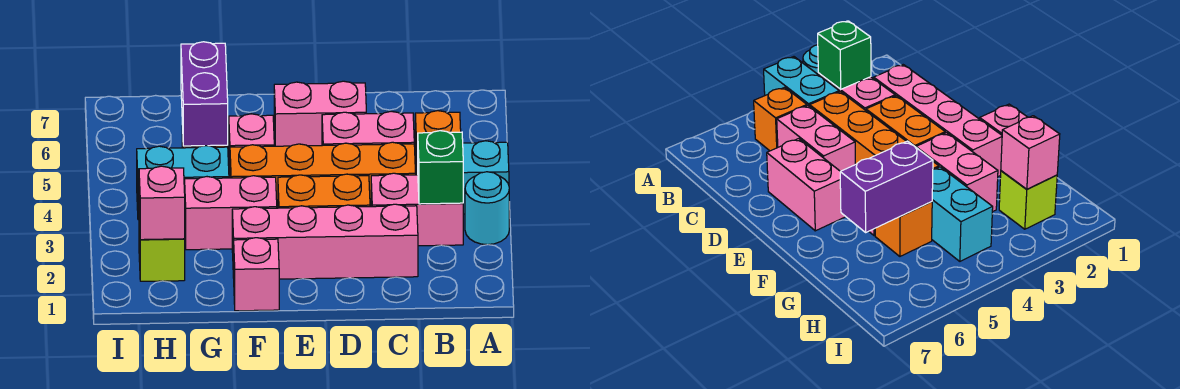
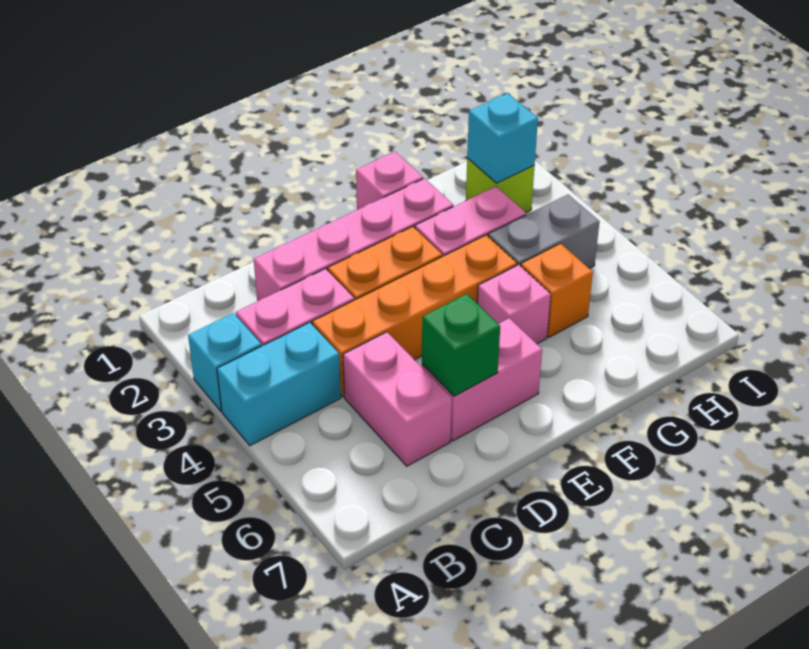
cyan 1x1 round brick [465,172,509,245] -> cyan 1x1 brick [188,313,261,411]
green 1x1 brick [418,131,463,204] -> green 1x1 brick moved to [422,294,500,396]
orange 1x1 brick [415,111,461,175] -> none
pink 1x2 brick [322,111,414,146] -> pink 1x2 brick turned to [343,332,452,466]
cyan 1x2 brick [137,146,229,220] -> grey 1x2 brick [488,195,600,269]
purple 1x2 brick [181,42,228,146] -> none
pink 1x1 brick [139,166,185,240] -> cyan 1x1 brick [467,93,538,183]

